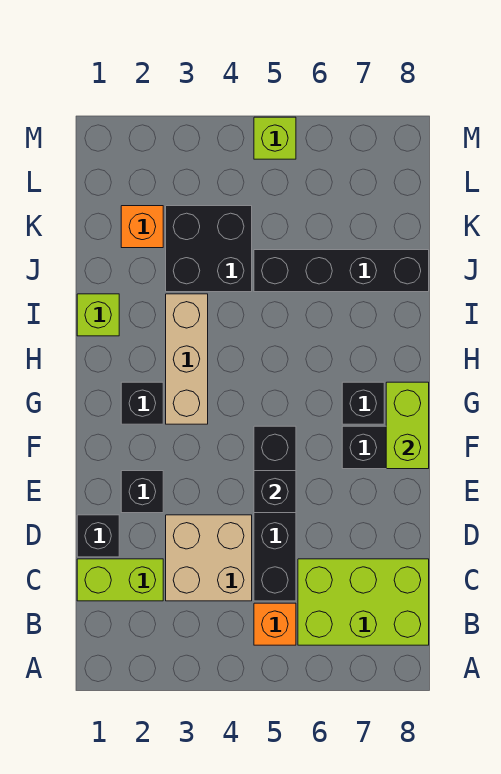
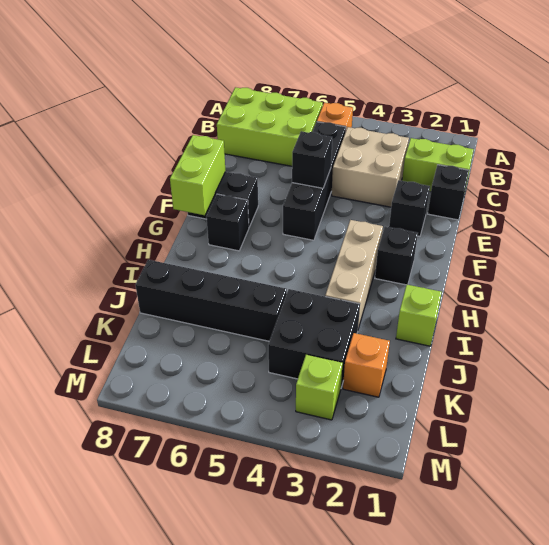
lime 1x1 brick [254,117,296,159] -> lime 1x1 brick moved to [296,355,343,420]

